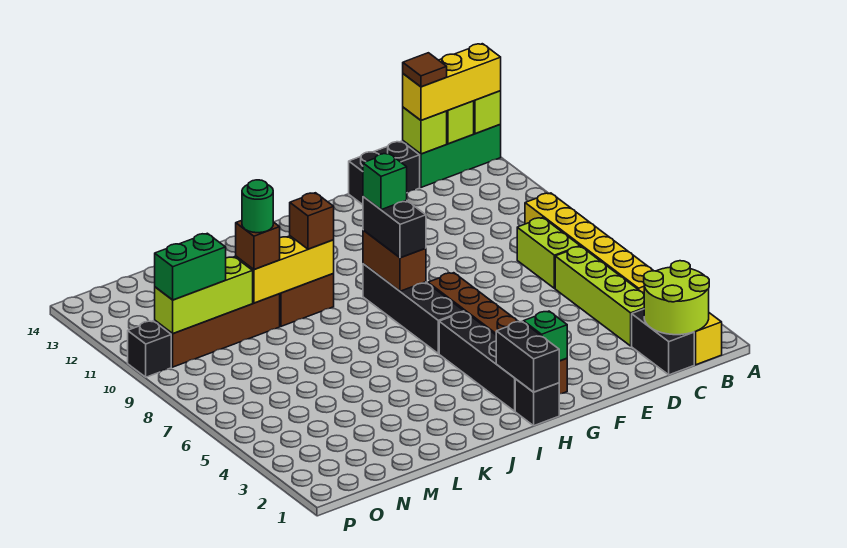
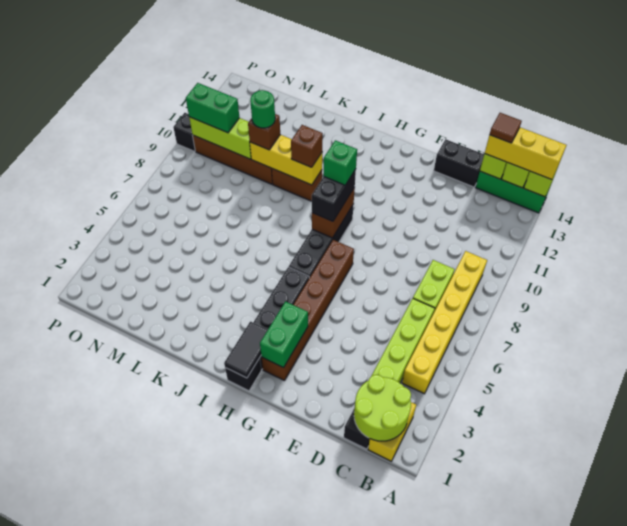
green 1x1 brick [523,311,567,361] -> green 1x2 brick [260,302,308,368]
black 1x2 brick [496,321,559,392] -> black 1x2 tile [224,322,268,378]

